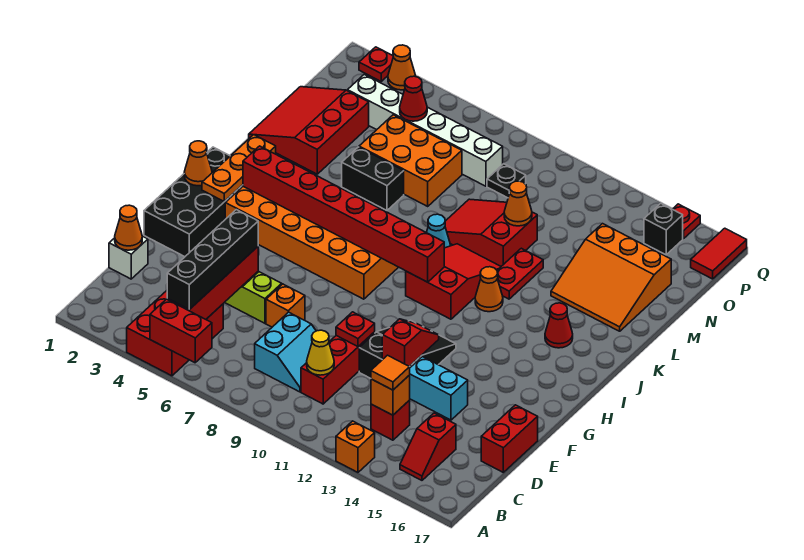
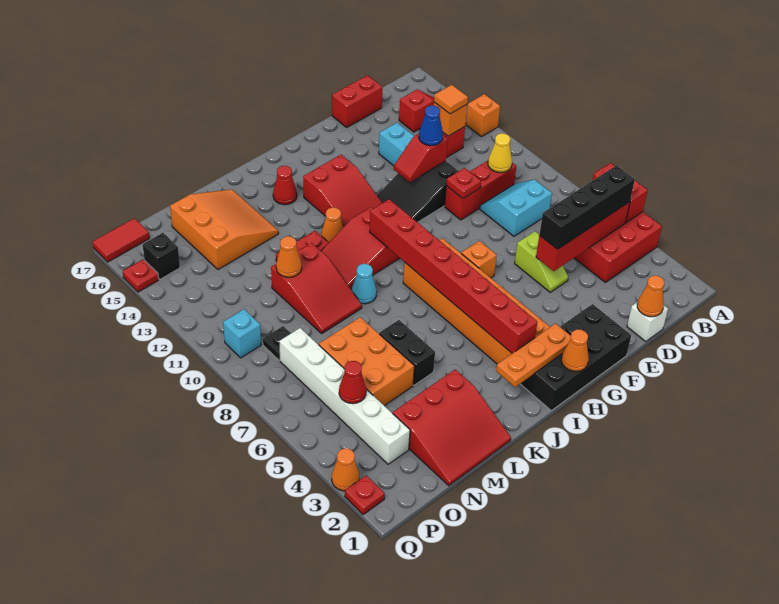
orange 1x1 brick [266,284,305,327] -> orange 1x1 brick moved to [461,241,497,278]
none -> blue 1x1 cone [419,106,443,146]
none -> red 2x3 slope [303,155,382,227]
none -> cyan 1x1 brick [223,309,261,358]

